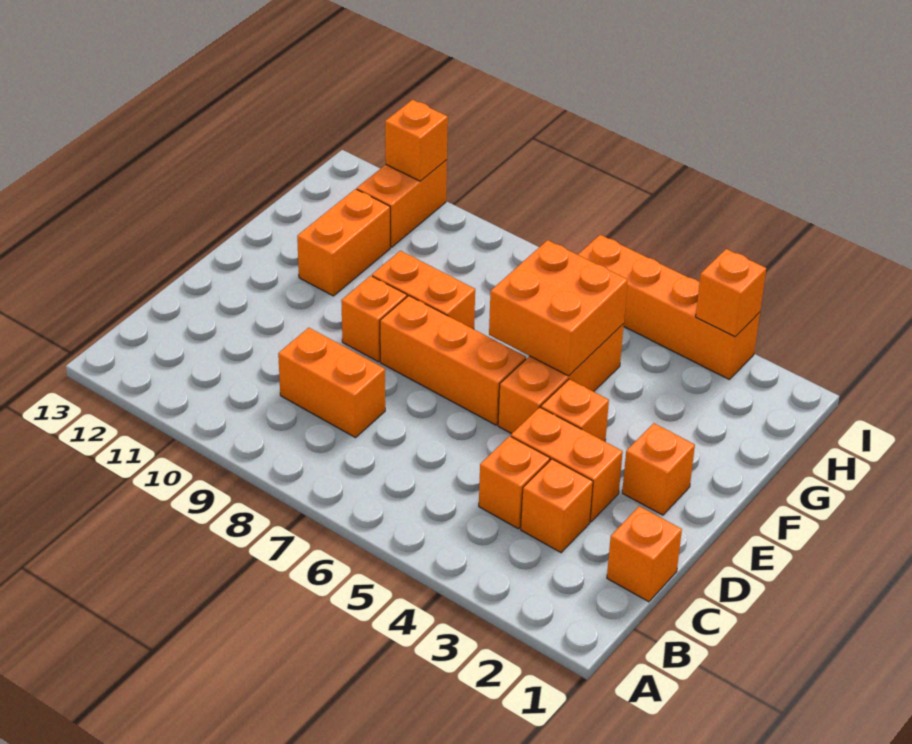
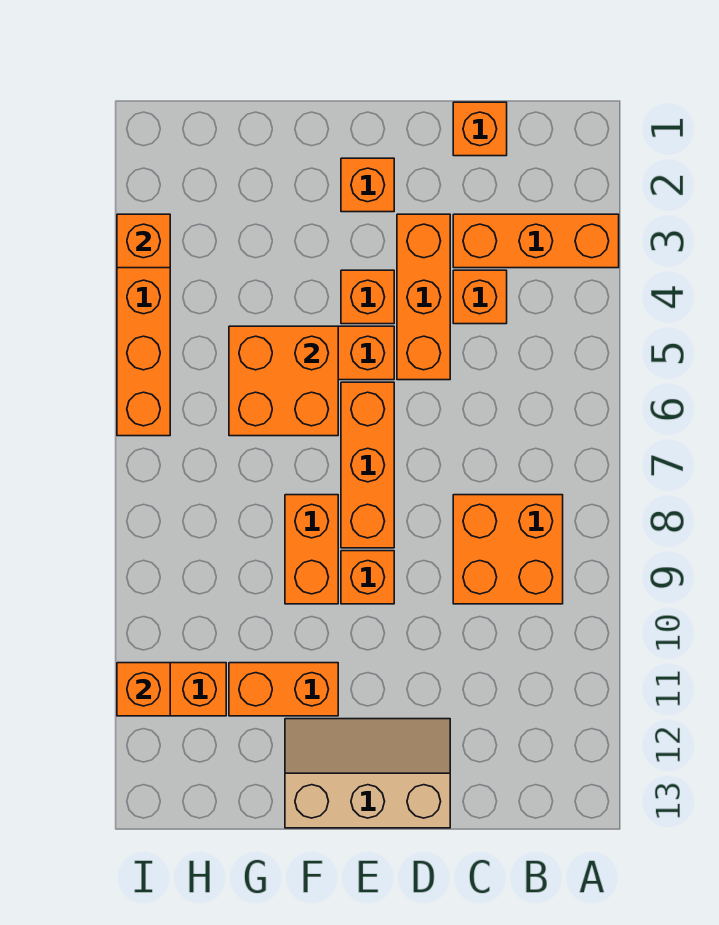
orange 1x1 brick [521,459,593,553] -> orange 1x3 brick [453,214,619,268]
orange 1x2 brick [278,328,385,438] -> orange 2x2 brick [453,495,563,604]
orange 1x2 brick [511,407,623,522] -> orange 1x3 brick [397,214,450,380]
none -> tan 2x3 slope [285,719,450,828]

